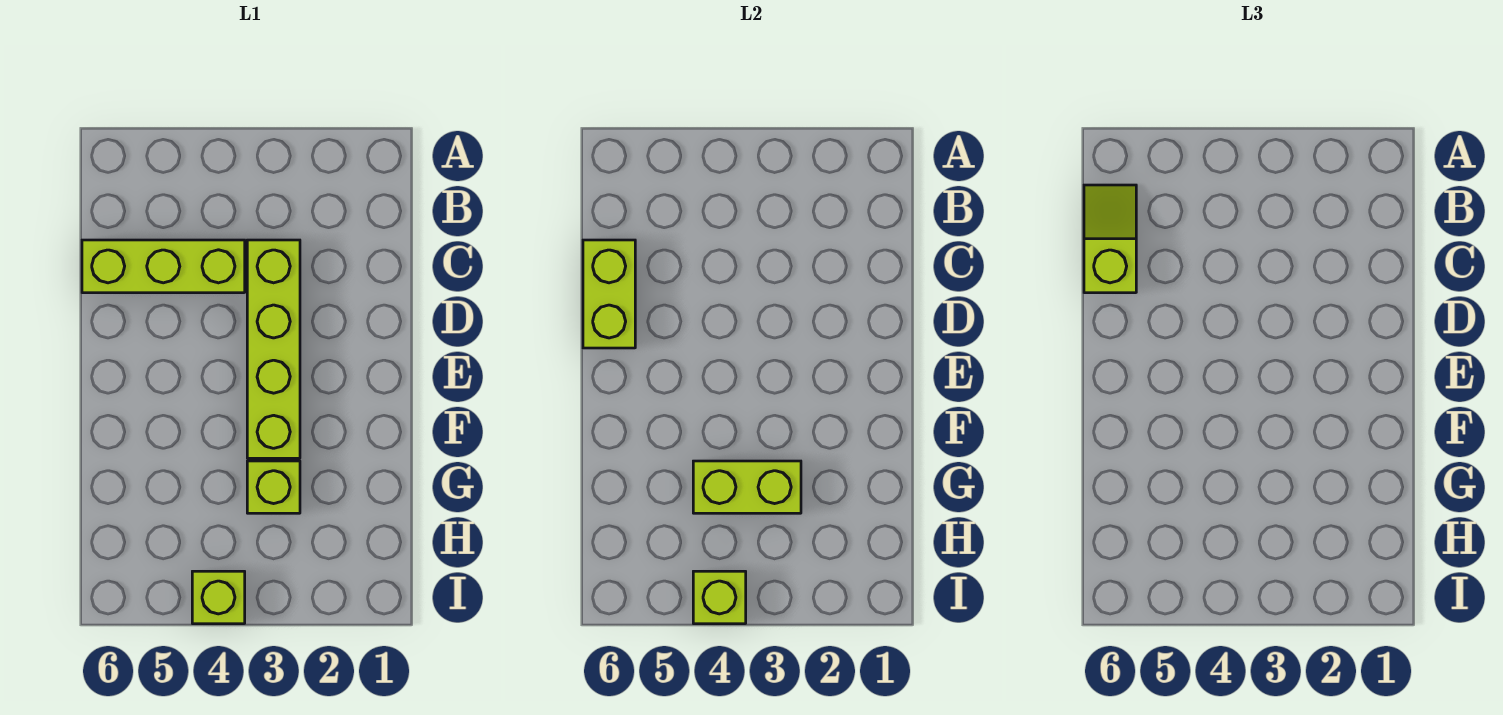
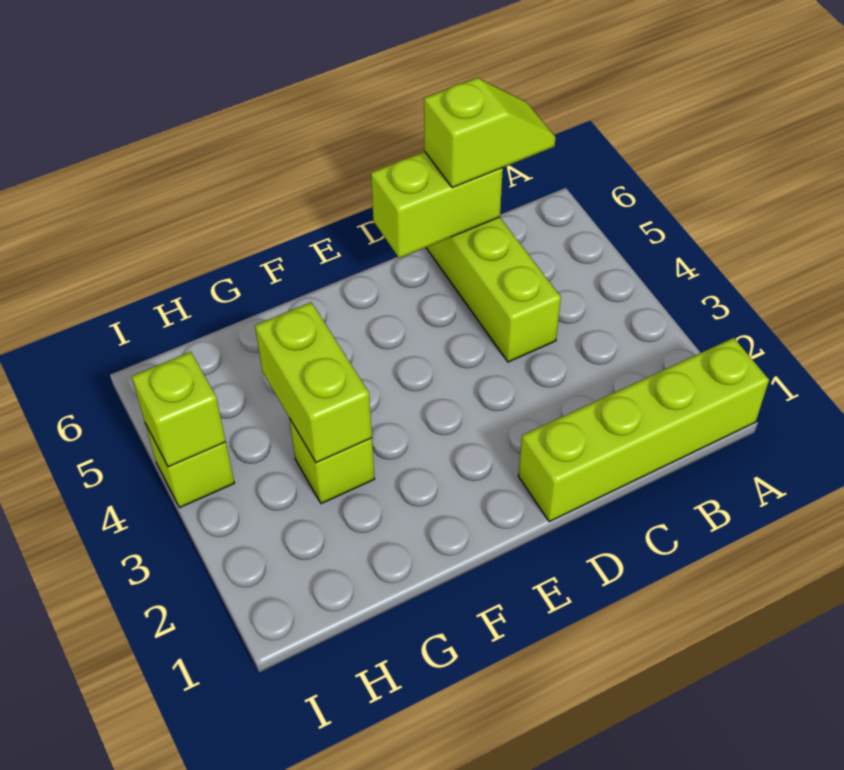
lime 1x4 brick [247,240,300,458] -> lime 1x4 brick moved to [518,338,769,522]

